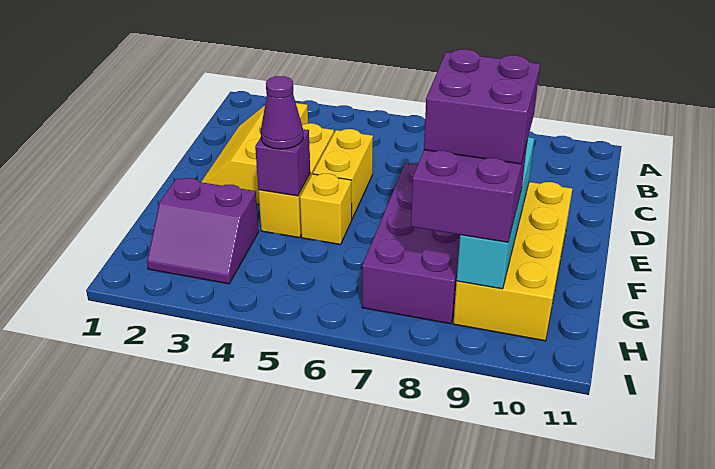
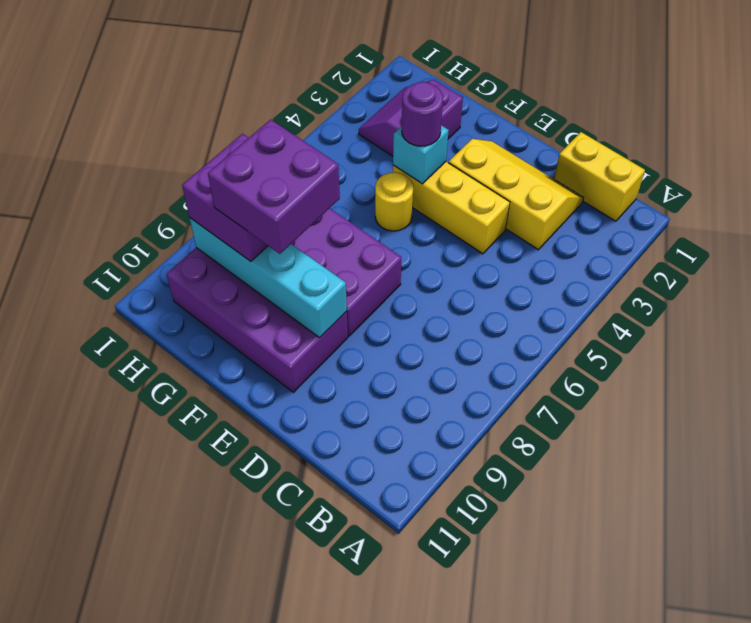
yellow 1x2 brick [313,129,373,219] -> yellow 1x2 brick moved to [554,132,645,221]
yellow 2x4 brick [453,182,572,341] -> purple 2x4 brick [167,248,348,392]
purple 1x1 brick [255,129,310,196] -> cyan 1x1 brick [393,125,449,184]
purple 1x1 cone [261,76,303,149] -> purple 1x1 round brick [402,82,443,146]
yellow 1x1 brick [300,174,352,244] -> yellow 1x1 round brick [375,172,413,231]

